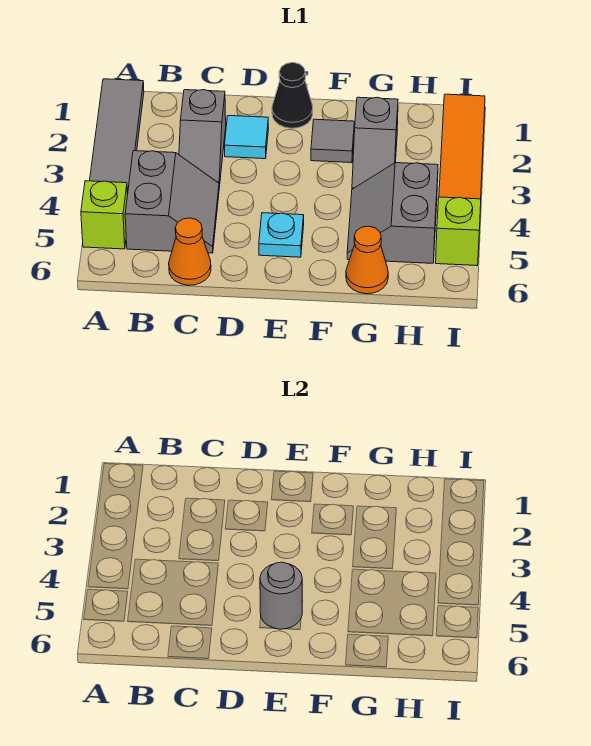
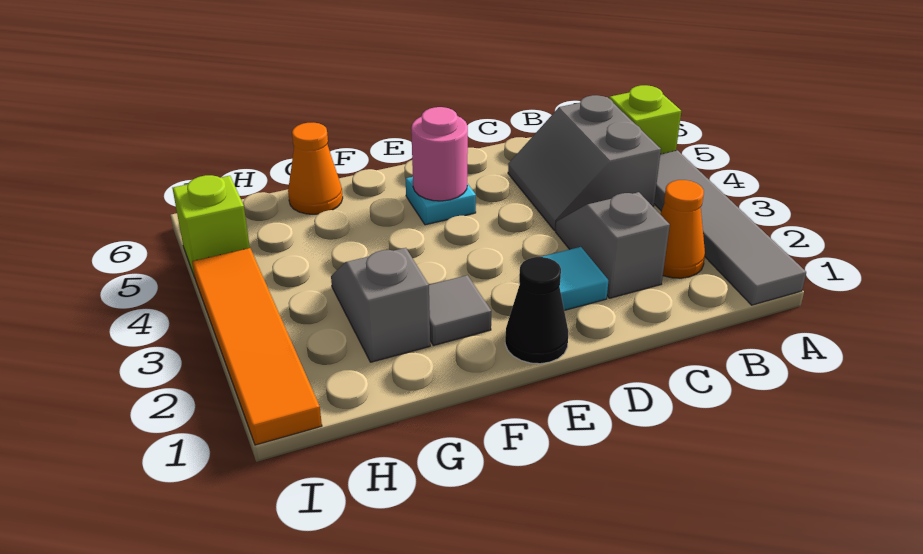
orange 1x1 cone [169,218,211,285] -> orange 1x1 cone moved to [660,180,705,278]
grey 1x1 round brick [260,562,302,629] -> pink 1x1 round brick [411,107,468,201]
grey 2x2 slope [347,163,438,263] -> none

